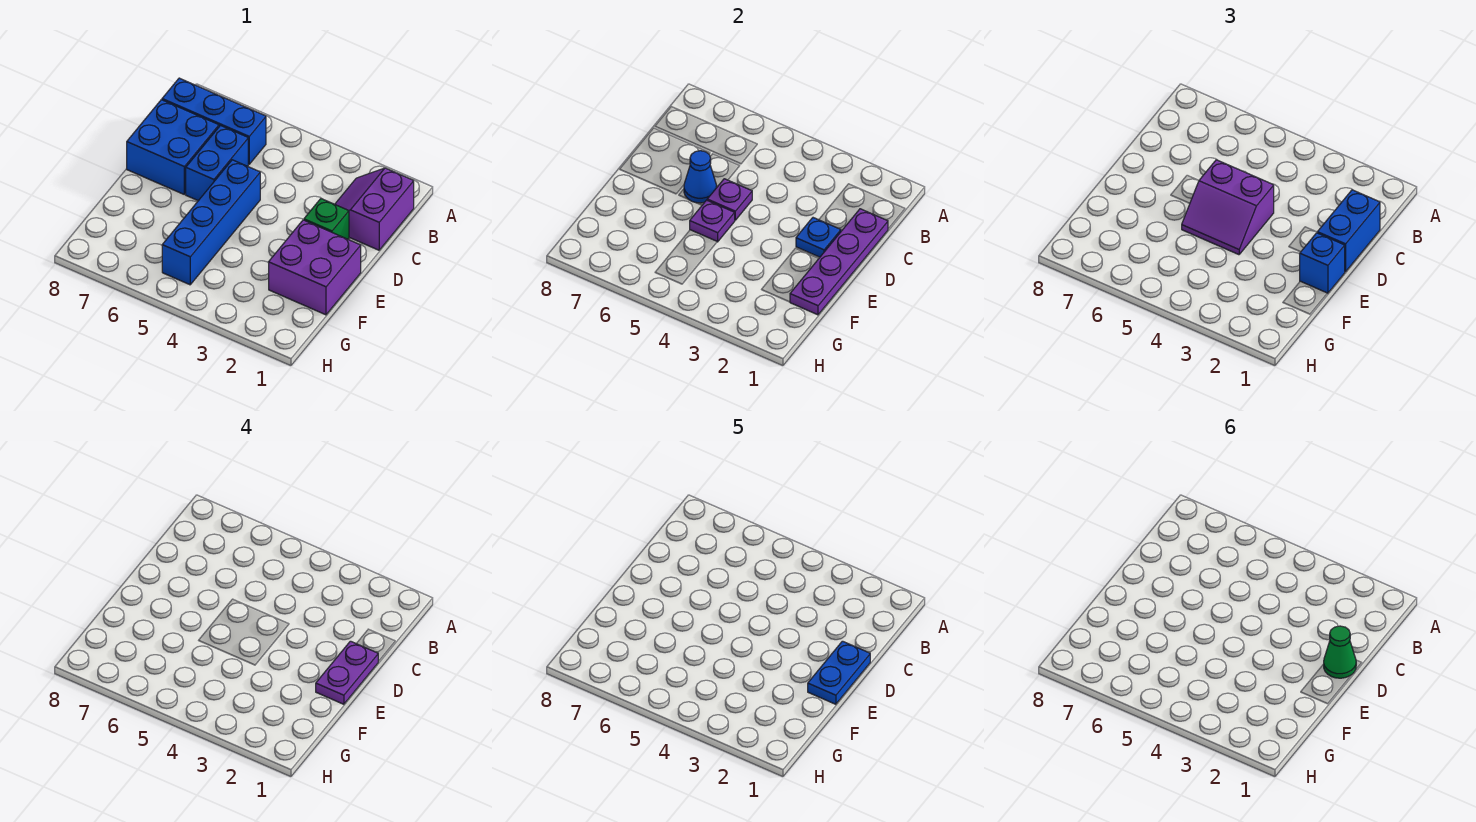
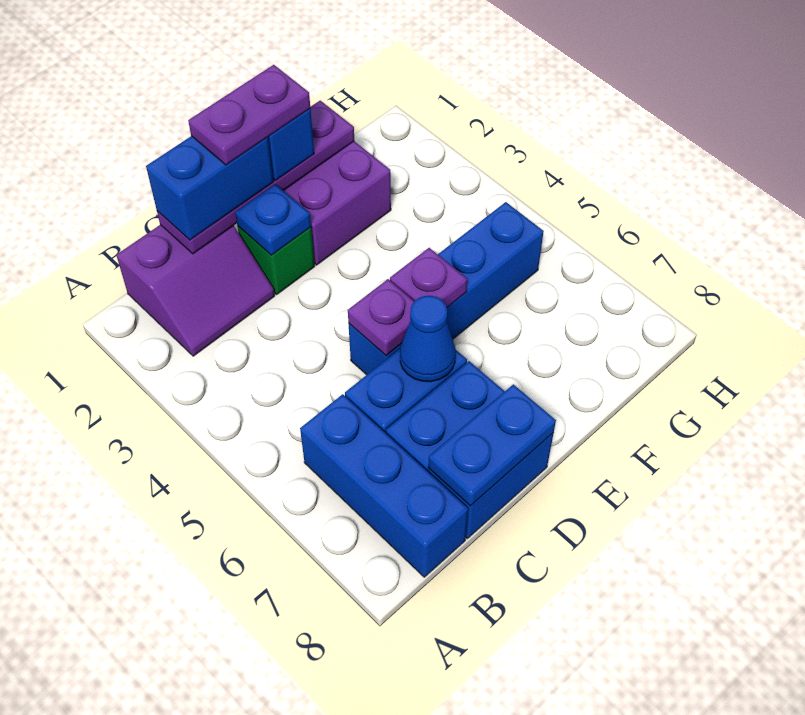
blue 1x2 plate [808,641,870,704] -> blue 1x2 plate moved to [428,384,556,506]
green 1x1 cone [1324,626,1356,678] -> none
purple 2x2 slope [1182,160,1274,255] -> none

